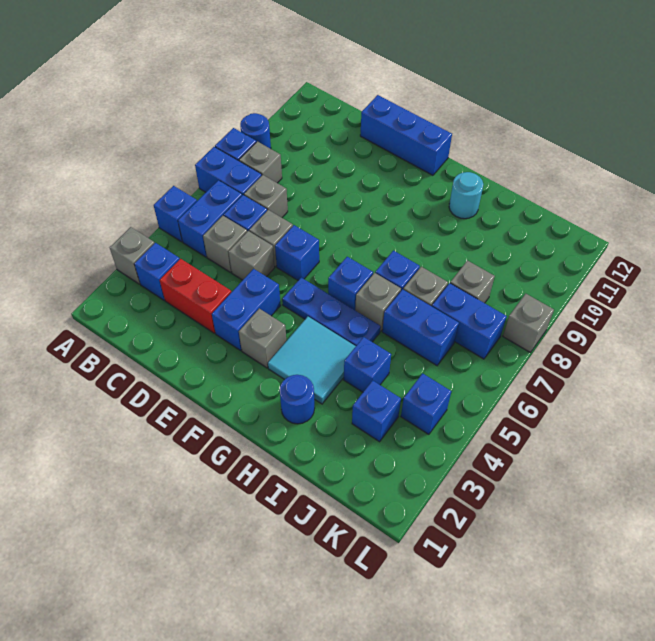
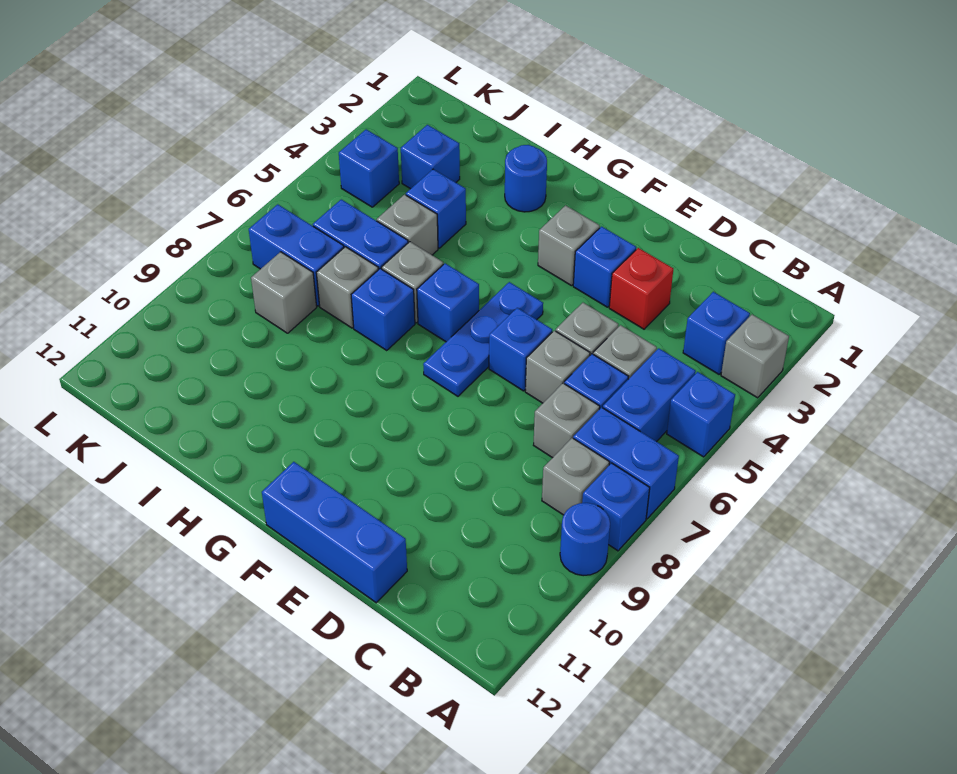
red 1x2 brick [160,259,231,333] -> red 1x1 brick [609,248,673,329]
blue 1x2 brick [212,269,281,350] -> blue 1x1 brick [573,227,636,307]
blue 1x3 plate [282,278,381,346] -> blue 1x3 plate turned to [423,282,543,396]
cyan 2x2 tile [268,317,356,404] -> none
cyan 1x1 round brick [449,172,483,219] -> none
grey 1x1 brick [503,294,554,353] -> grey 1x1 brick moved to [377,195,438,255]

